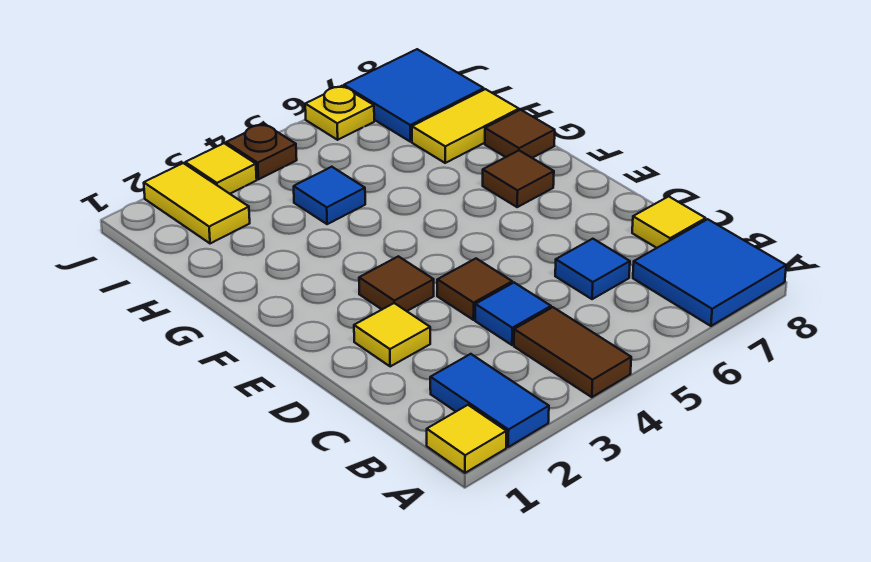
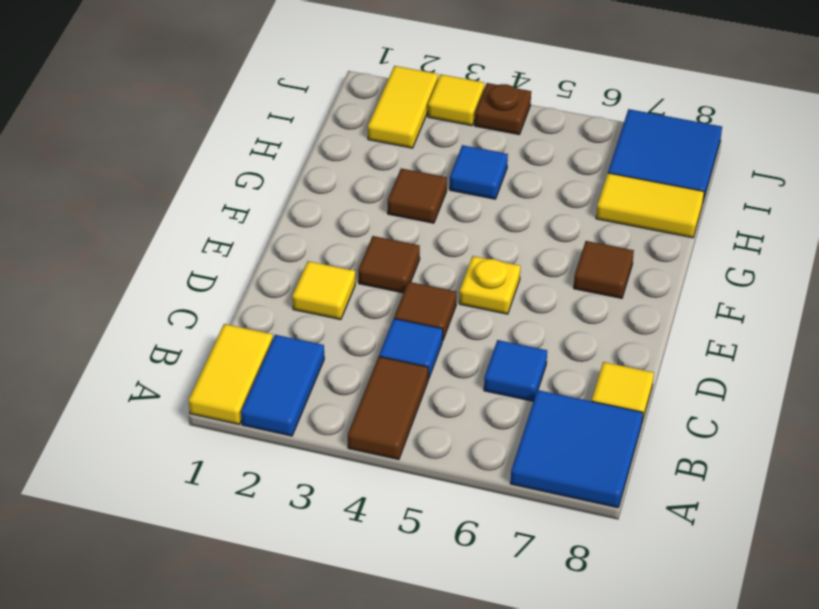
yellow 1x1 tile [427,405,506,473] -> yellow 1x2 tile [189,324,273,424]
brown 1x1 tile [485,110,555,158] -> brown 1x1 tile moved to [388,168,447,223]
yellow 1x1 plate [305,86,374,140] -> yellow 1x1 plate moved to [459,256,521,314]

